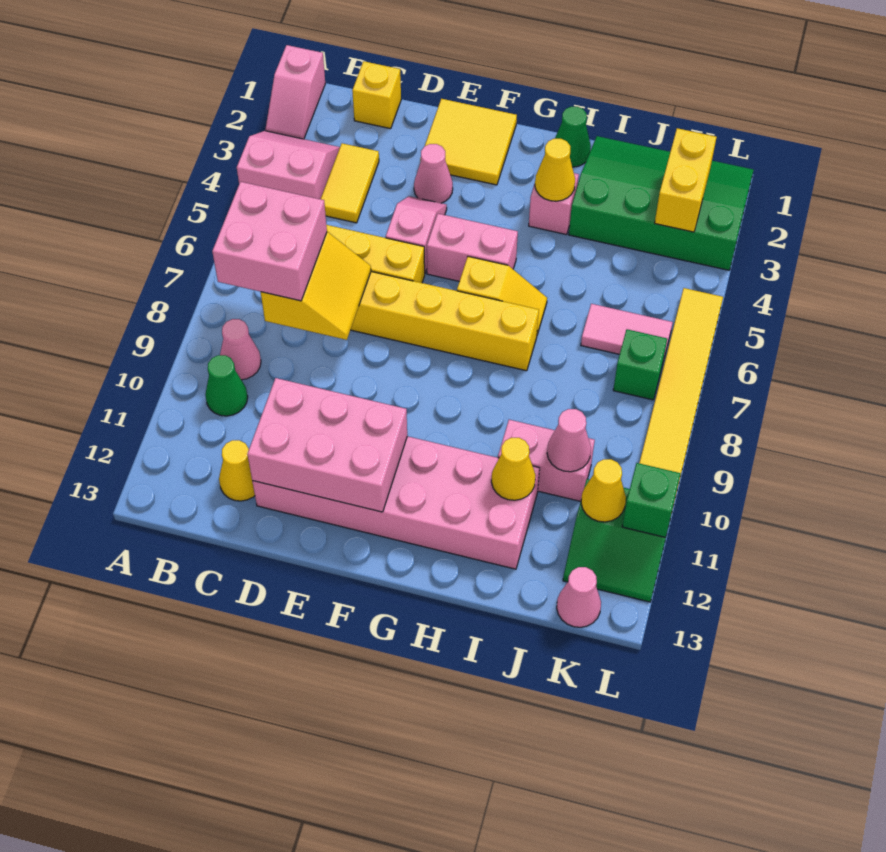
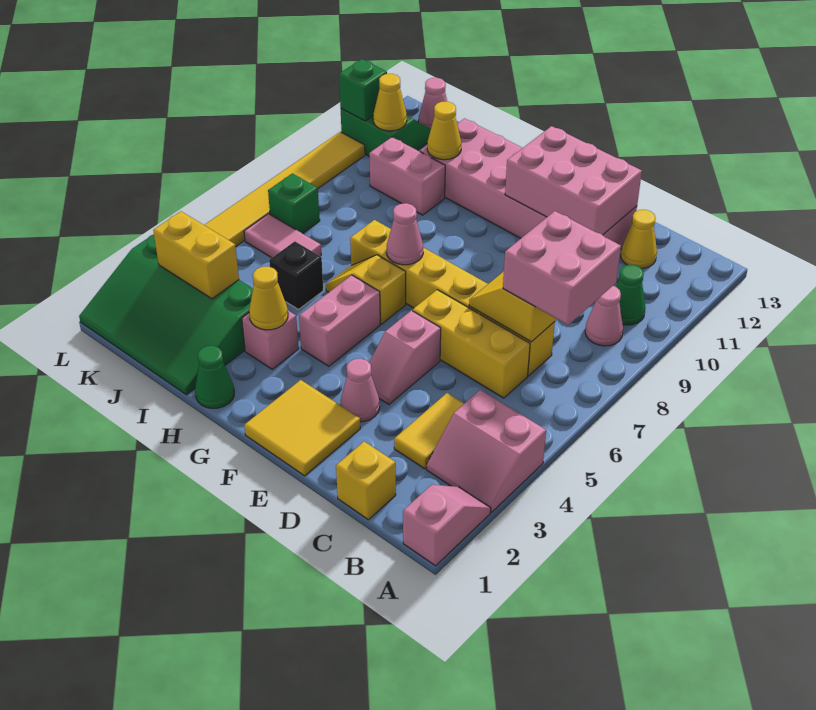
pink 1x2 brick [427,214,518,281] -> pink 1x2 brick turned to [299,275,380,366]
none -> black 1x1 brick [269,241,323,309]
pink 1x1 cone [547,409,591,472] -> pink 1x1 cone moved to [387,203,423,265]
yellow 1x2 brick [655,128,716,232] -> yellow 1x2 brick turned to [153,211,239,299]

